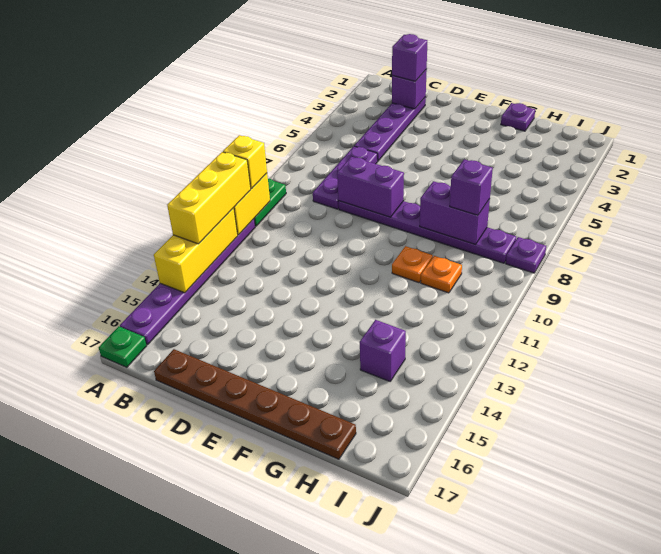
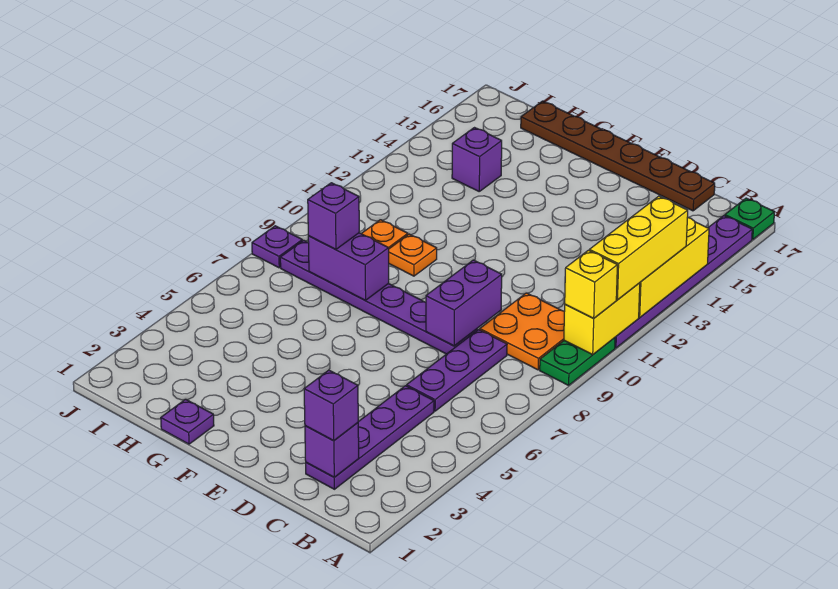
none -> orange 2x2 plate [480,293,564,370]
purple 1x2 brick [337,157,404,217] -> purple 1x2 brick turned to [426,260,502,346]

